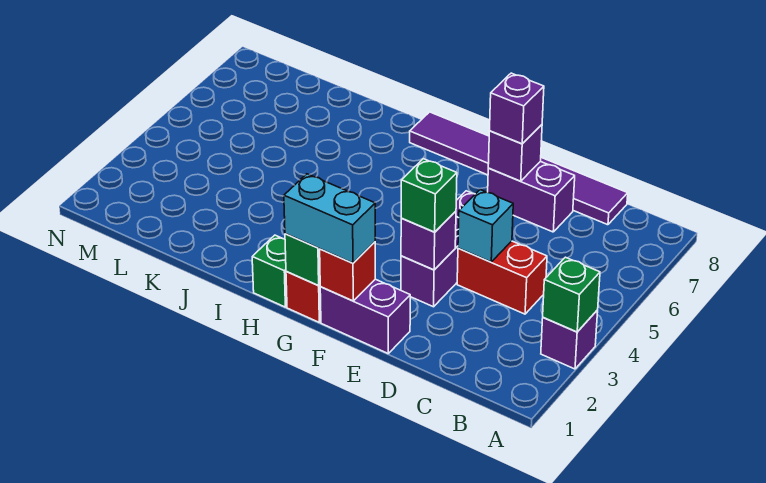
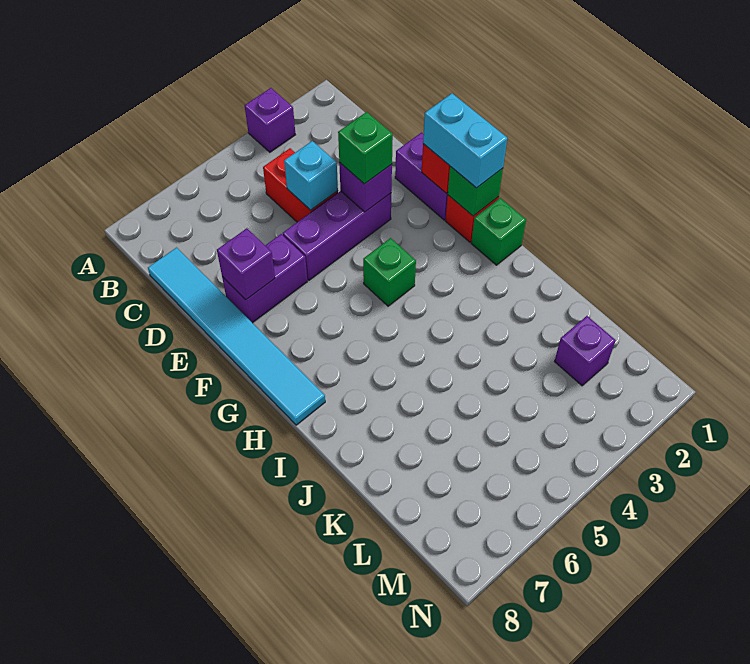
green 1x1 brick [543,257,600,332] -> green 1x1 brick moved to [363,238,416,306]
purple 1x6 tile [410,112,628,225] -> cyan 1x6 tile [148,248,325,425]
purple 1x2 brick [488,161,575,232] -> purple 1x2 brick turned to [222,234,307,323]
purple 1x1 brick [490,73,544,144] -> purple 1x1 brick moved to [555,316,616,386]

